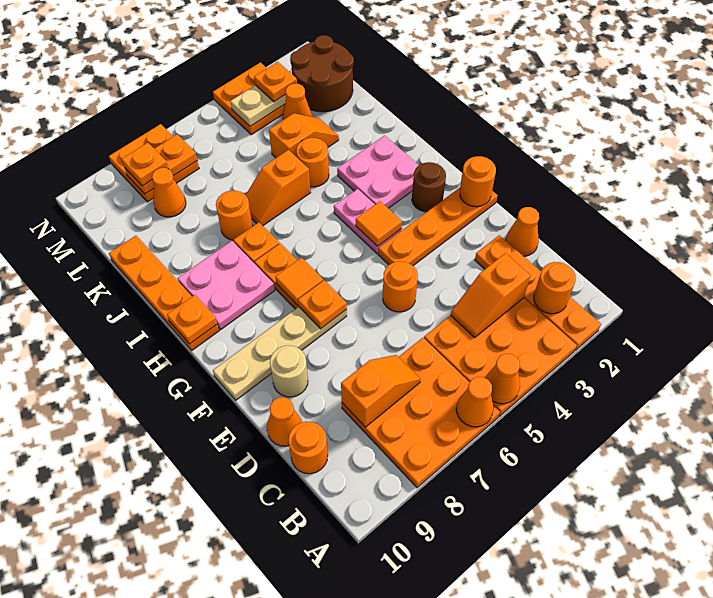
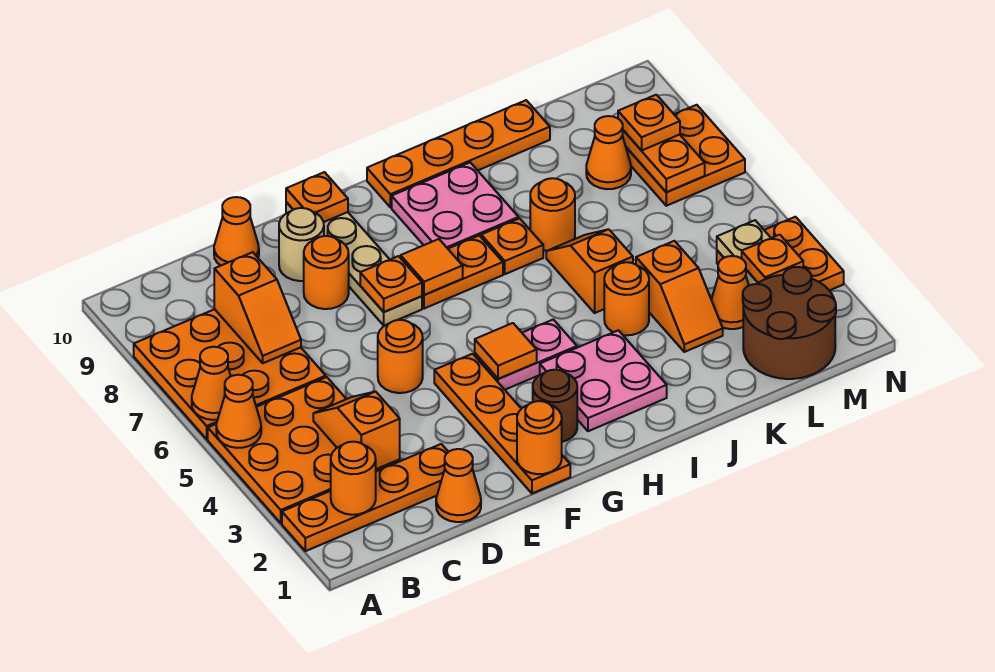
orange 1x1 round brick [288,421,328,474] -> orange 1x1 round brick moved to [304,236,349,309]
orange 1x1 plate [167,295,217,344] -> orange 1x1 plate moved to [286,172,348,222]

